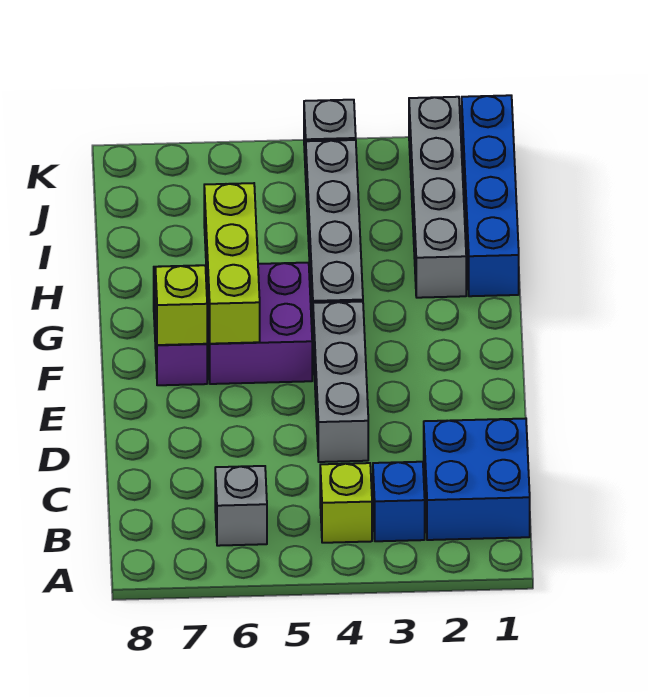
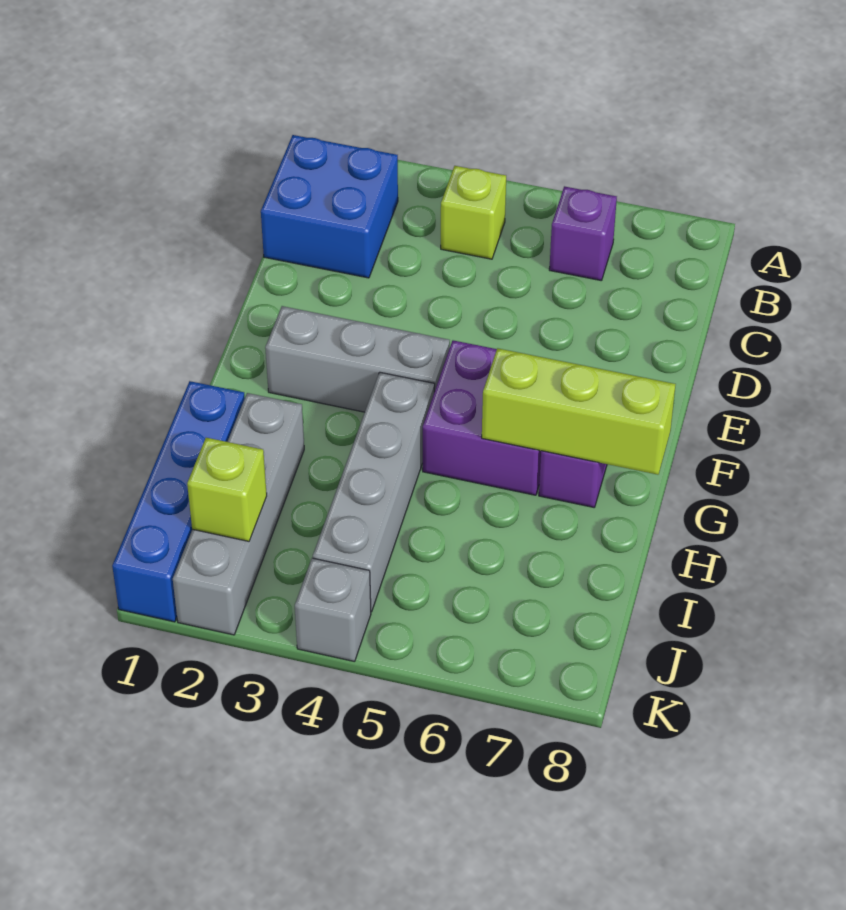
blue 1x1 brick [373,462,425,541] -> none
grey 1x1 brick [215,466,267,546] -> purple 1x1 brick [549,186,617,281]
grey 1x3 brick [313,302,368,462] -> grey 1x3 brick turned to [265,306,450,412]
lime 1x3 brick [204,183,260,344] -> lime 1x3 brick turned to [482,348,676,475]
lime 1x1 brick [155,265,207,345] -> lime 1x1 brick moved to [187,438,267,541]

